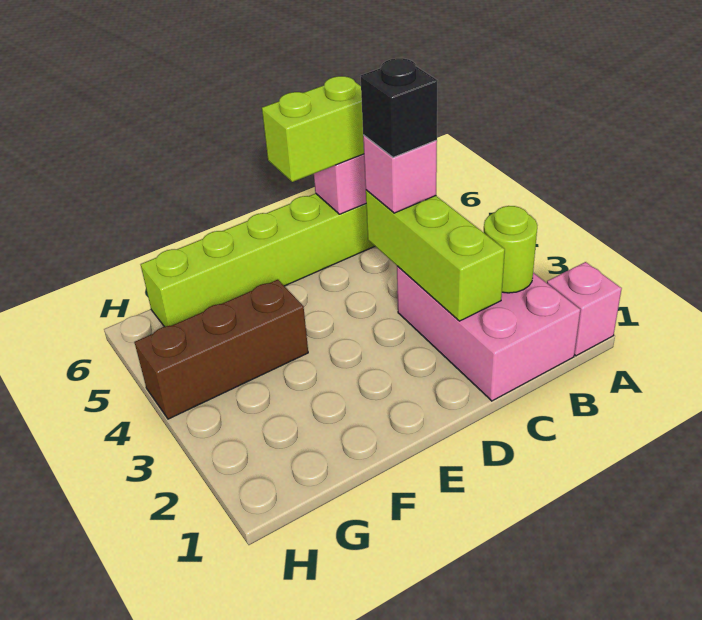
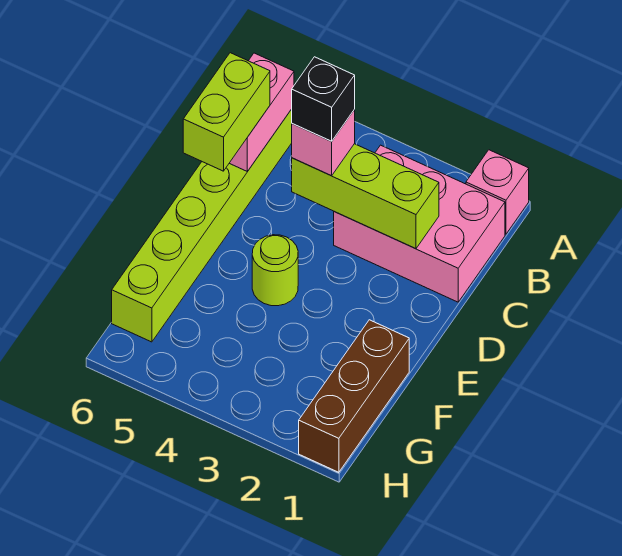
lime 1x1 round brick [484,206,538,293] -> lime 1x1 round brick moved to [252,235,298,306]
brown 1x3 brick [135,280,308,419] -> brown 1x3 brick moved to [299,320,409,472]

